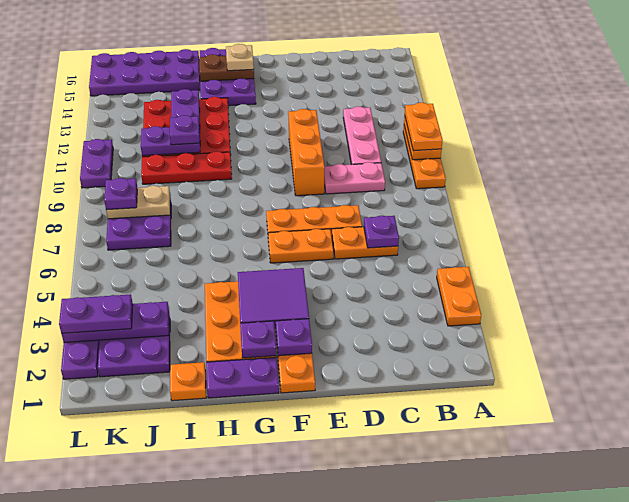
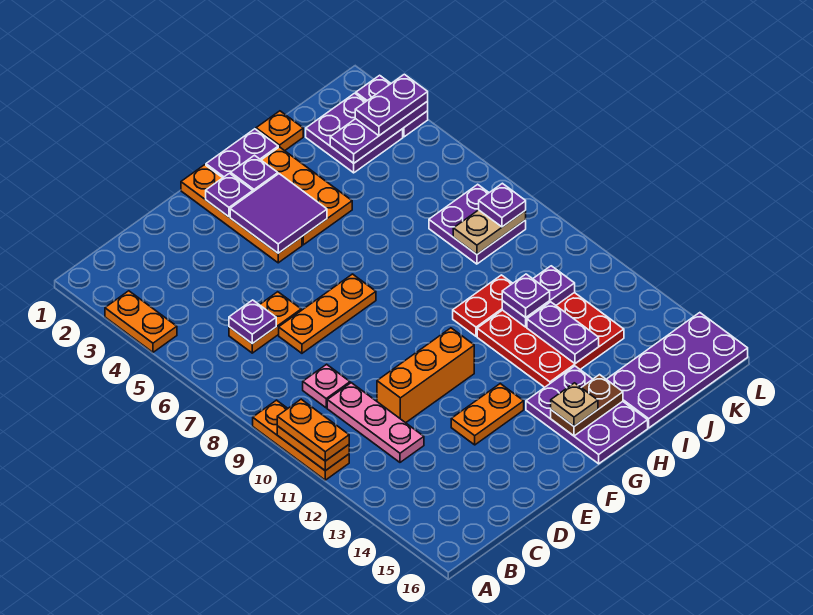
pink 1x2 plate [324,162,385,194] -> pink 1x1 plate [303,364,350,408]
orange 1x2 plate [268,229,333,263] -> orange 1x2 plate moved to [451,384,524,445]
orange 1x3 brick [288,109,325,196] -> orange 1x3 brick turned to [377,328,474,423]
red 1x3 plate [141,151,232,184] -> red 1x2 plate [453,275,513,336]
purple 1x2 plate [80,139,113,188] -> none

